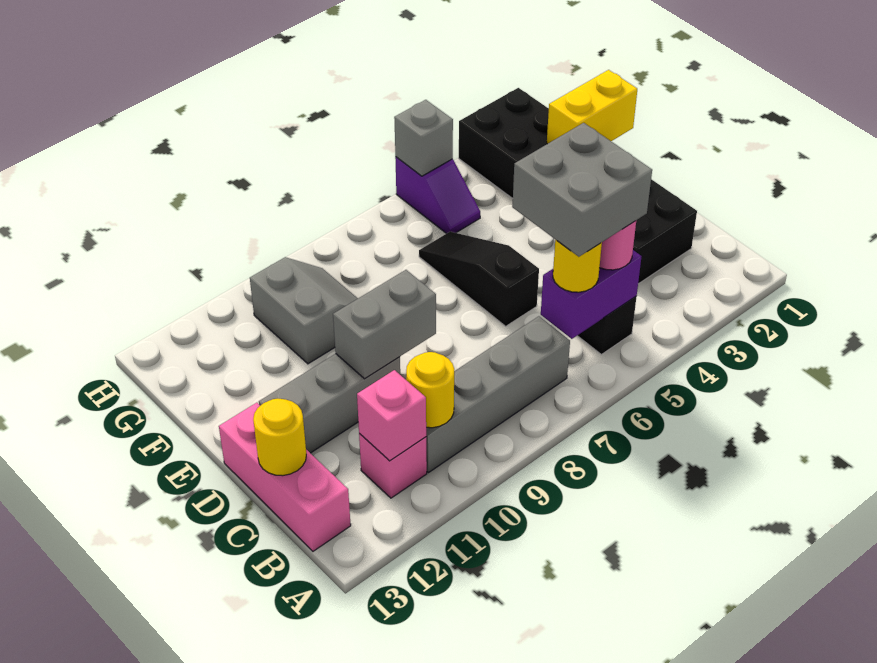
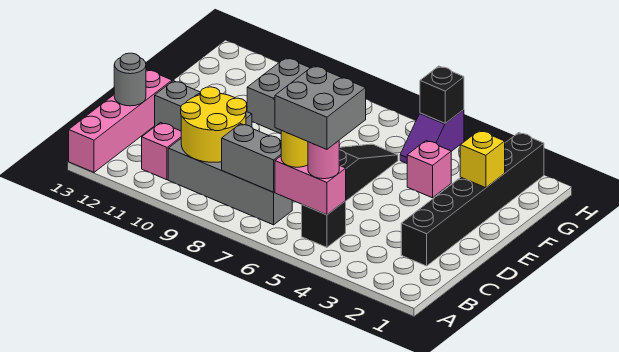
purple 1x2 brick [541,250,642,339] -> pink 1x2 brick [275,156,346,215]
yellow 1x1 round brick [406,352,454,428] -> yellow 2x2 round brick [181,87,247,162]
pink 1x1 brick [357,370,426,461] -> pink 1x1 brick moved to [407,141,451,198]
pink 1x3 brick [219,403,351,551] -> pink 1x4 brick [69,70,172,172]
black 2x6 brick [459,88,697,284] -> black 1x6 brick [401,133,544,266]
yellow 1x1 round brick [253,399,306,476] -> grey 1x1 round brick [114,53,146,106]
grey 1x2 brick [333,270,436,379] -> grey 1x2 brick moved to [222,124,281,192]
yellow 1x2 brick [547,70,637,144] -> yellow 1x1 brick [460,130,505,188]
grey 1x1 brick [394,100,453,176] -> black 1x1 brick [420,66,464,123]

